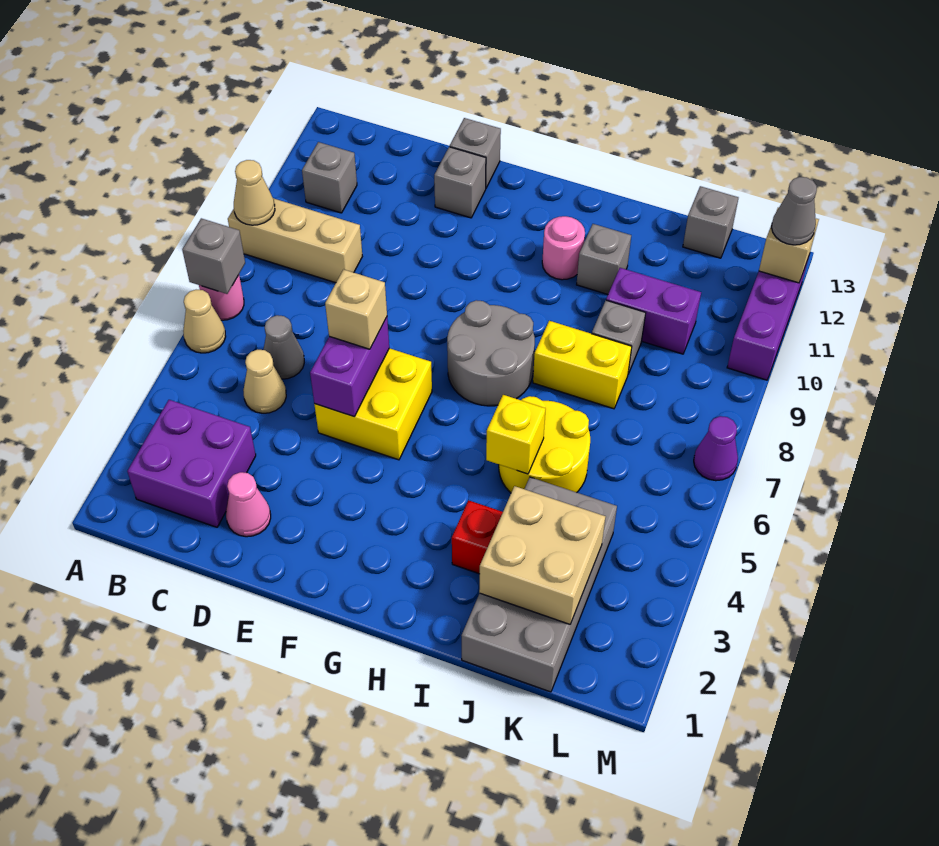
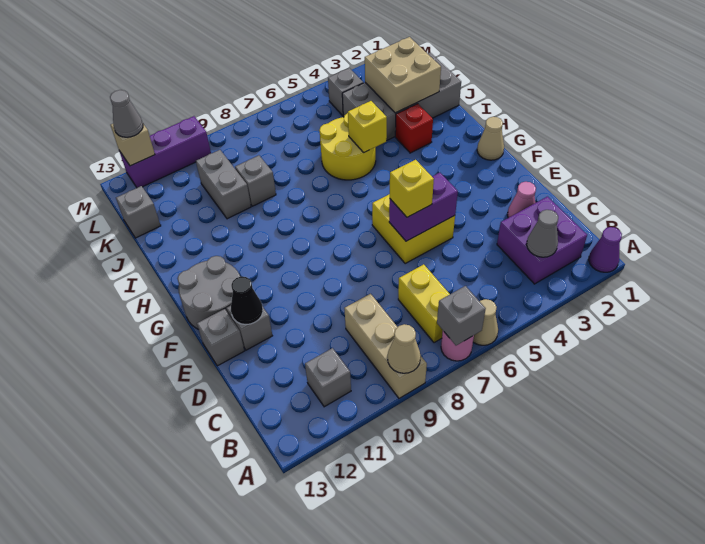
tan 1x1 cone [243,350,286,413] -> tan 1x1 cone moved to [477,117,504,160]
grey 1x1 cone [263,315,304,379] -> grey 1x1 cone moved to [527,210,558,257]
tan 1x1 brick [325,269,387,349] -> yellow 1x1 brick [390,160,434,217]
none -> black 1x1 cone [231,276,263,325]
grey 2x2 round brick [447,300,535,406] -> grey 2x2 round brick moved to [177,256,240,329]
pink 1x1 round brick [542,216,585,280] -> none
yellow 1x2 brick [533,321,632,409] -> yellow 1x2 brick moved to [398,264,450,343]
grey 1x1 brick [577,224,631,294] -> grey 1x1 brick moved to [328,68,363,116]
purple 1x2 brick [606,268,701,354] -> grey 1x2 brick [196,150,251,219]
purple 1x1 cone [694,416,738,481] -> purple 1x1 cone moved to [589,227,622,272]

